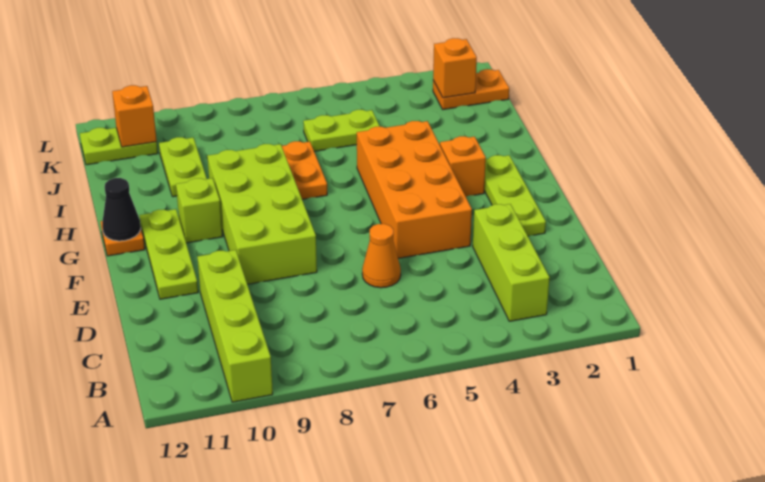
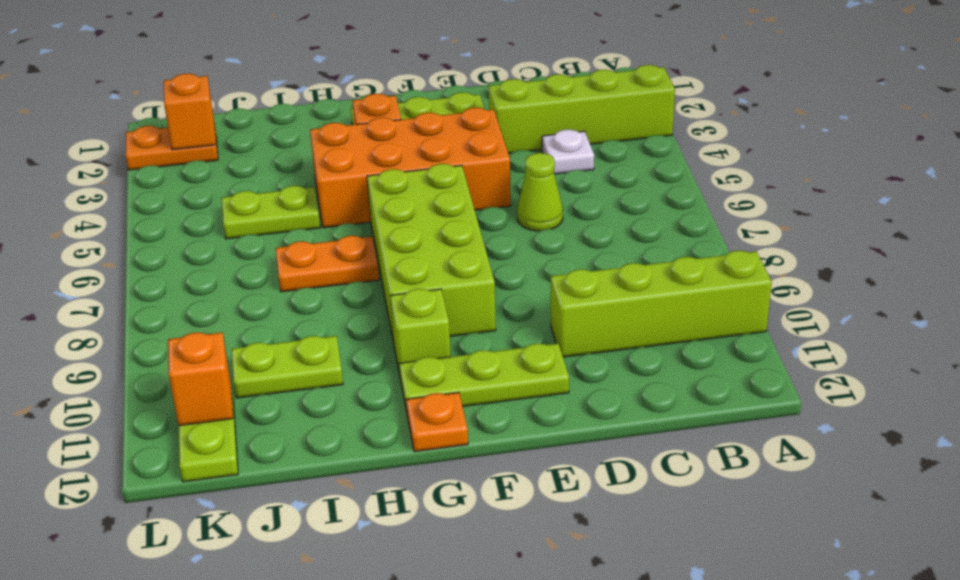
lime 1x3 brick [473,204,550,321] -> lime 1x4 brick [489,65,675,153]
none -> white 1x1 plate [542,129,594,174]
orange 1x1 cone [362,224,401,288] -> lime 1x1 cone [517,153,563,231]
lime 2x4 brick [207,144,317,284] -> lime 2x4 brick turned to [367,164,496,343]
black 1x1 cone [102,178,141,241] -> none
lime 1x2 plate [303,110,380,151] -> lime 1x2 plate turned to [222,186,320,239]
orange 1x2 plate [433,69,509,109] -> orange 1x2 plate turned to [126,126,218,170]

